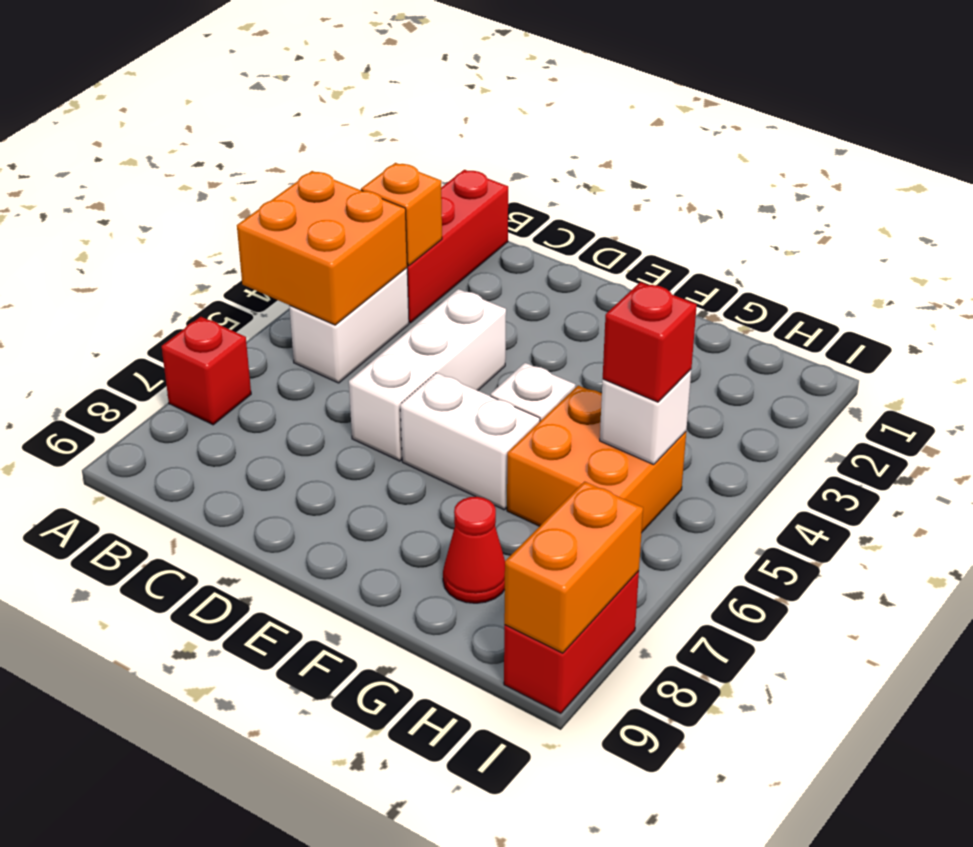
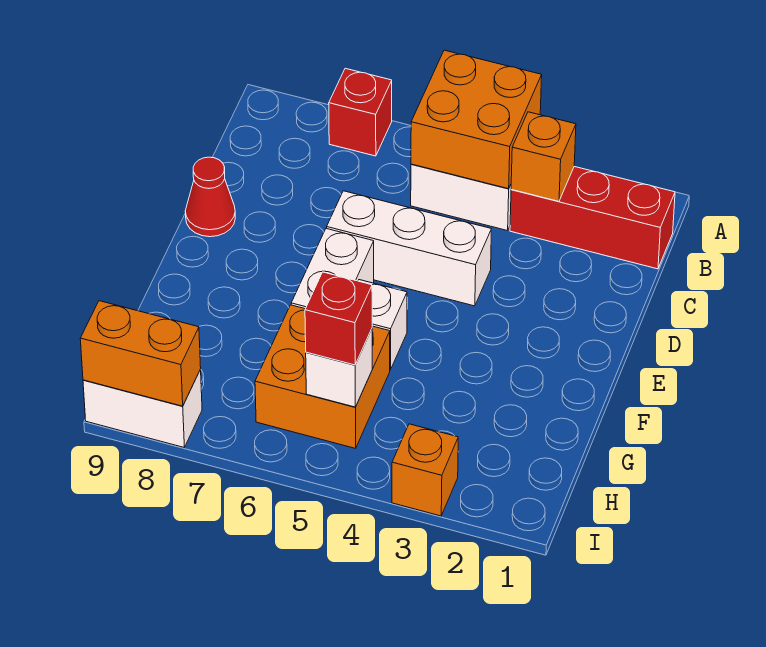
red 1x1 cone [443,497,505,603] -> red 1x1 cone moved to [185,157,235,237]
none -> orange 1x1 brick [392,424,458,516]
red 1x2 brick [504,571,639,713] -> white 1x2 brick [83,369,202,447]

